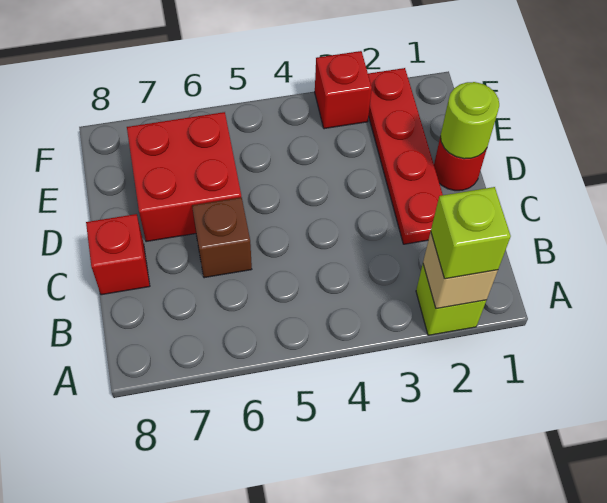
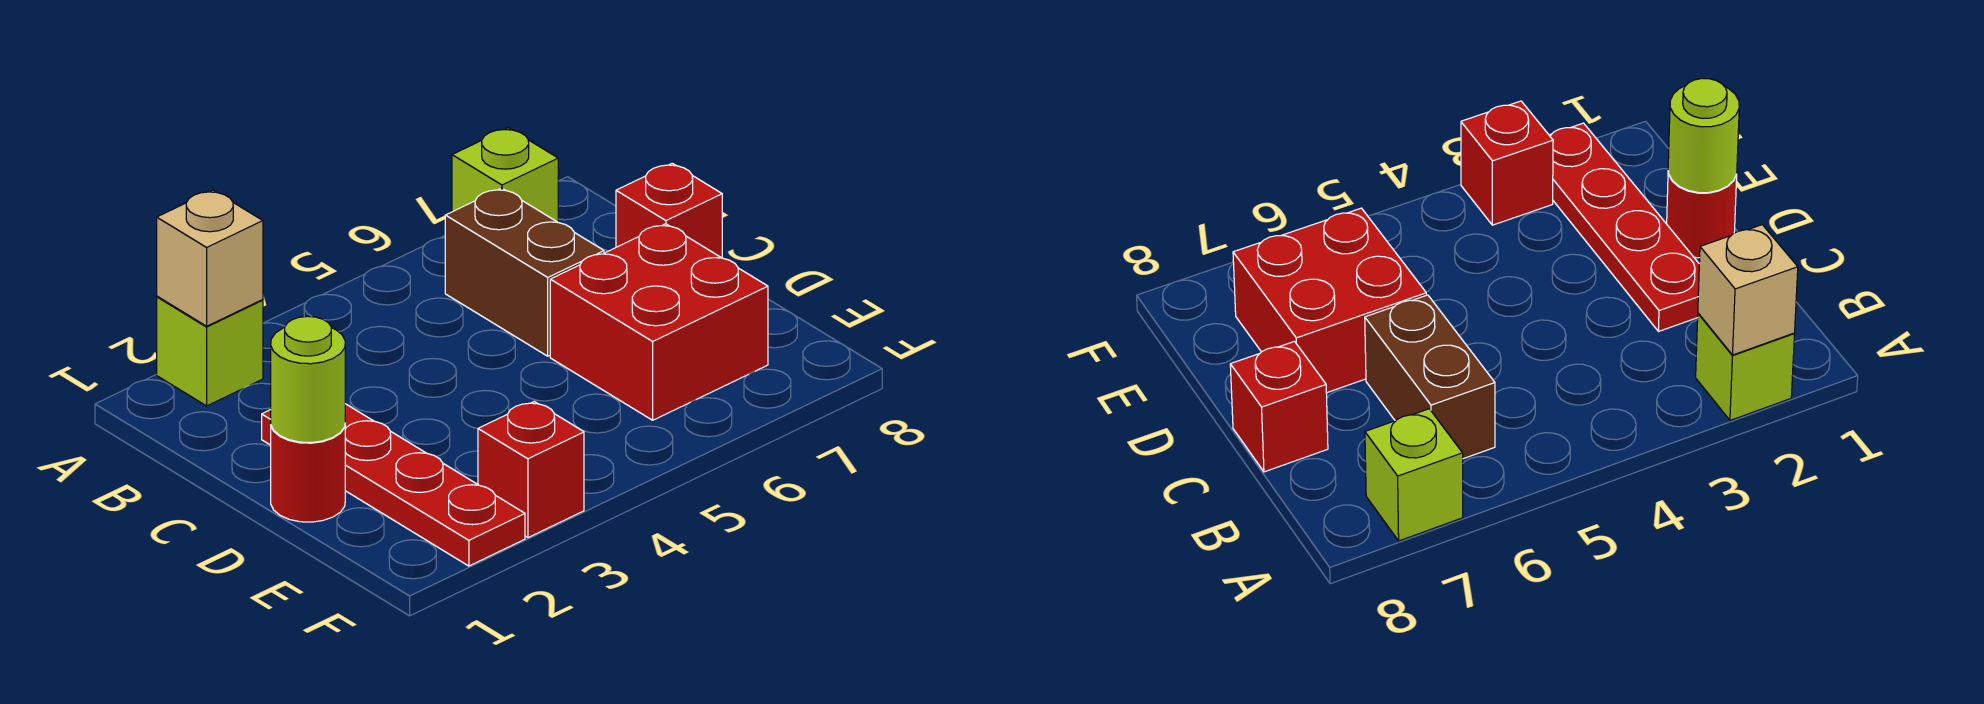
lime 1x1 brick [431,187,511,279] -> lime 1x1 brick moved to [452,128,558,222]
brown 1x1 brick [192,197,252,278] -> brown 1x2 brick [445,188,604,356]

